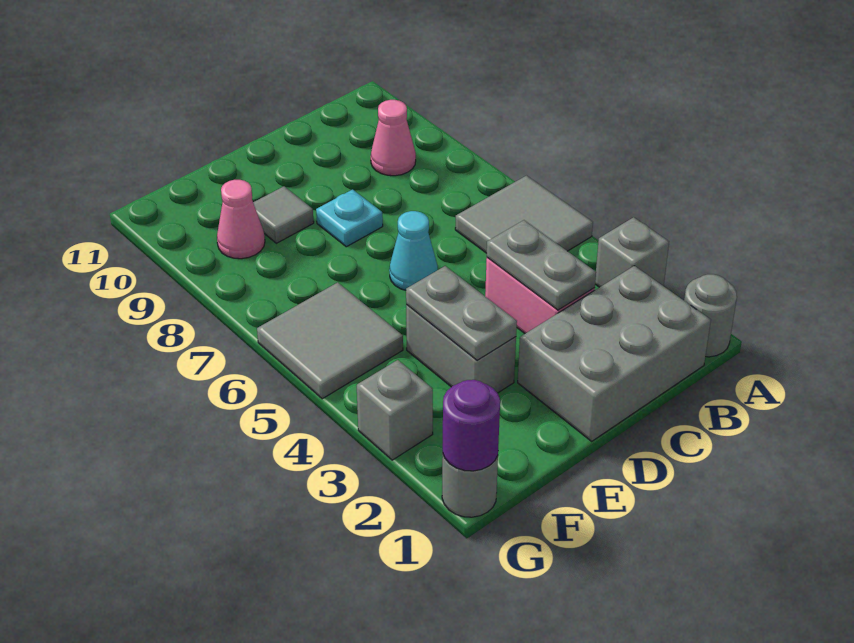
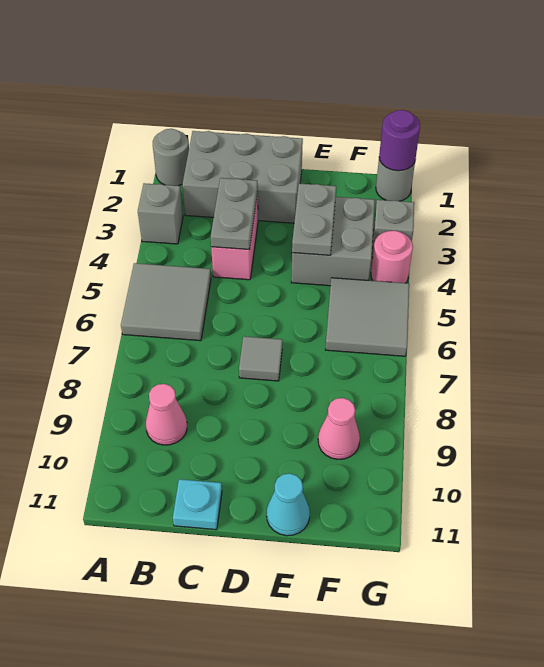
cyan 1x1 cone [389,211,438,290] -> cyan 1x1 cone moved to [267,473,310,536]
cyan 1x1 plate [316,190,383,247] -> cyan 1x1 plate moved to [173,479,222,530]
grey 1x2 brick [406,305,516,393] -> grey 2x2 brick [291,197,375,286]
grey 1x1 tile [253,186,314,243] -> grey 1x1 tile moved to [239,336,282,381]
none -> pink 1x1 round brick [371,231,413,283]

